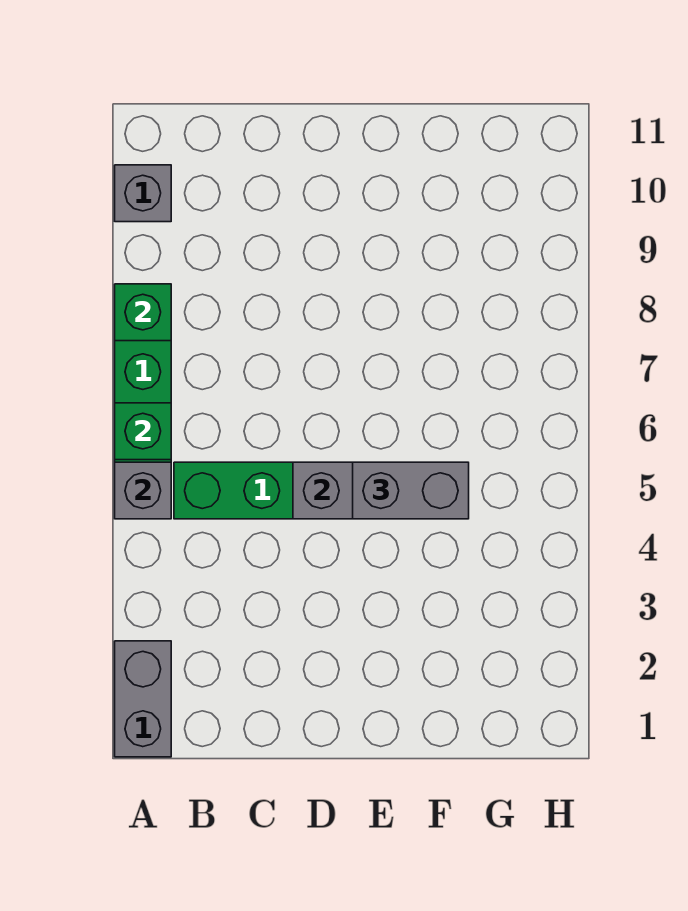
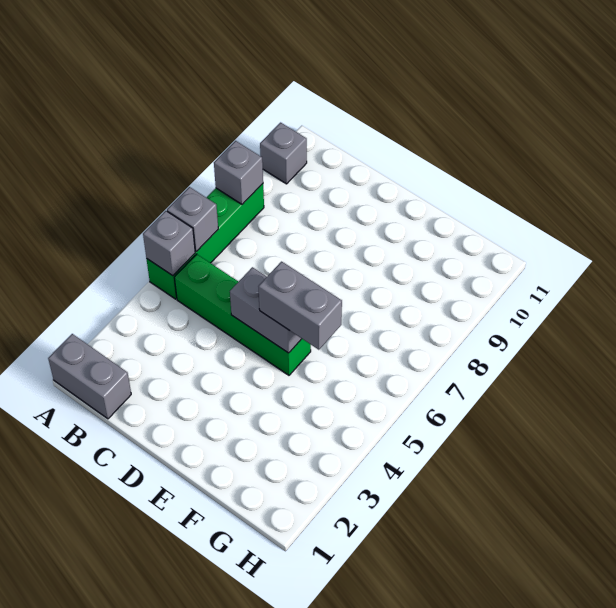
grey 1x2 brick [115,641,171,757] -> grey 1x2 brick turned to [48,334,131,419]
green 1x1 brick [115,403,171,460] -> grey 1x1 brick [167,187,218,252]
green 1x1 brick [115,284,171,341] -> grey 1x1 brick [214,141,263,204]

